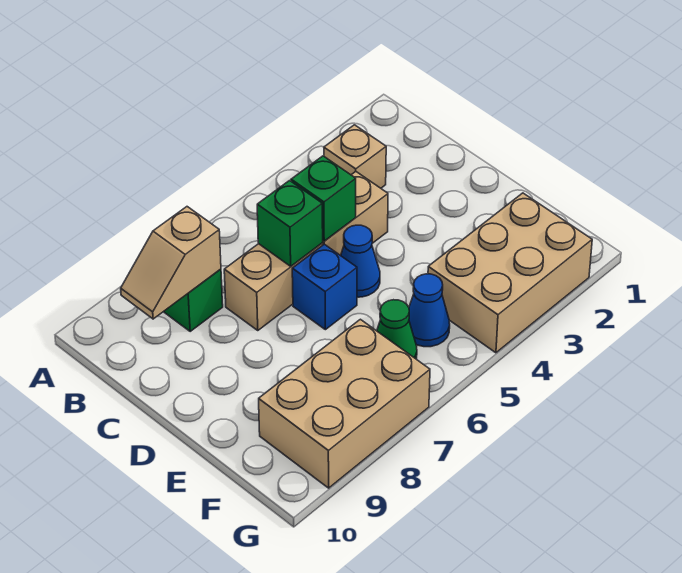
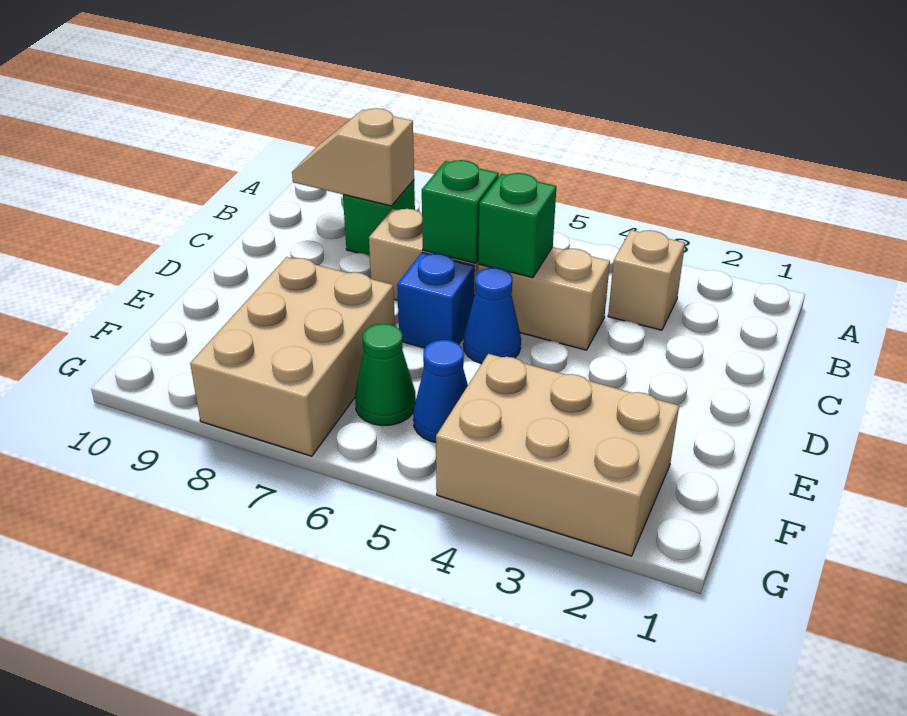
tan 2x3 brick [259,319,430,488] -> tan 2x3 brick turned to [190,257,395,456]

